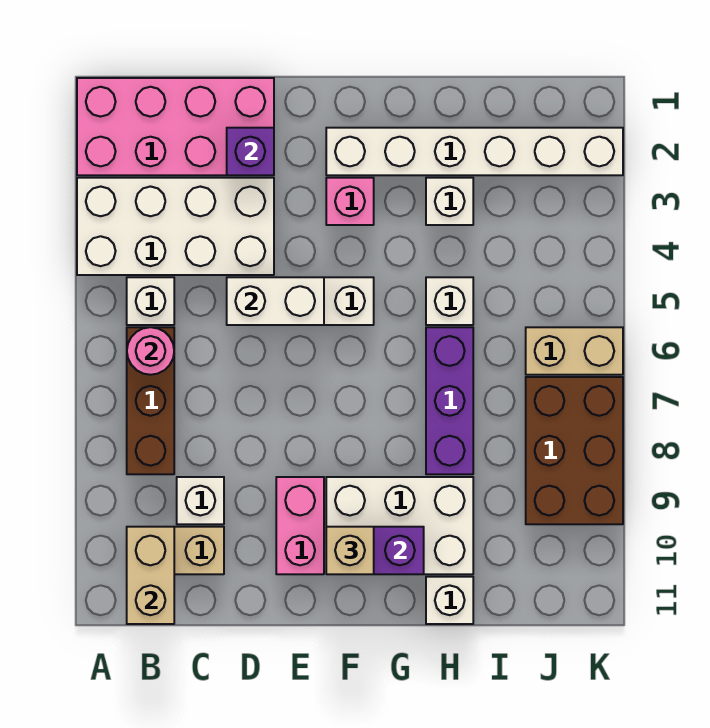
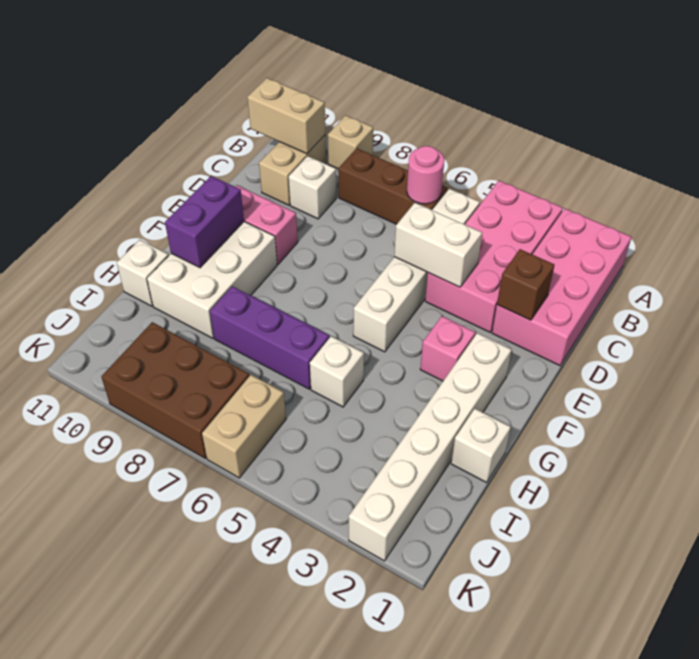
white 2x4 brick [77,178,274,275] -> pink 2x4 brick [425,181,563,332]
purple 1x1 brick [227,128,274,175] -> brown 1x1 brick [497,249,554,320]
white 1x2 brick [227,277,324,325] -> white 1x2 brick turned to [394,203,482,287]
tan 1x1 brick [326,527,374,574] -> tan 1x1 brick moved to [328,115,373,169]
white 1x1 brick [426,178,473,225] -> white 1x1 brick moved to [451,409,511,483]

